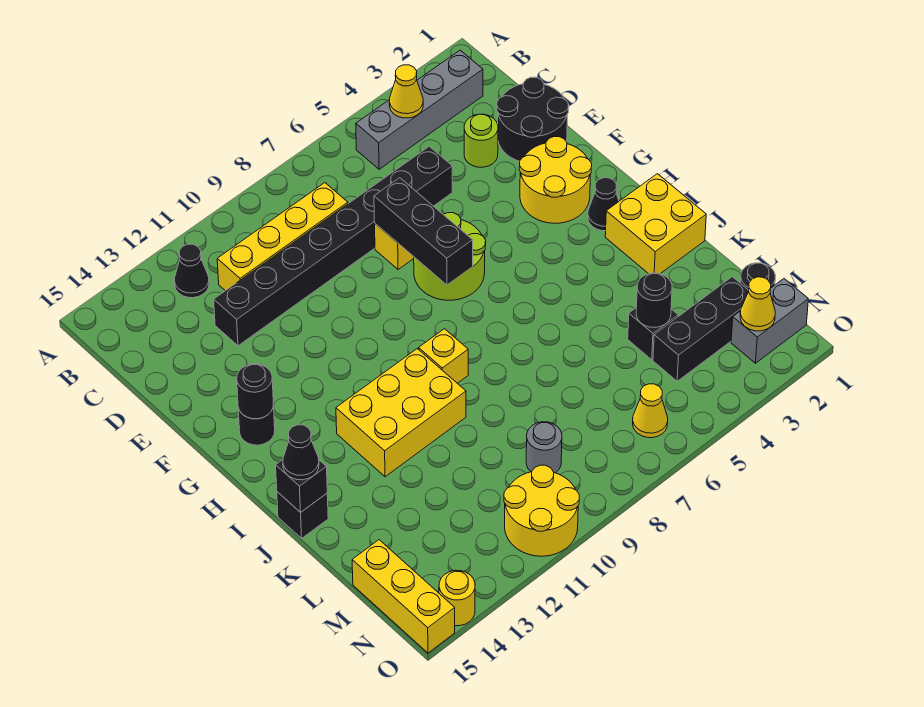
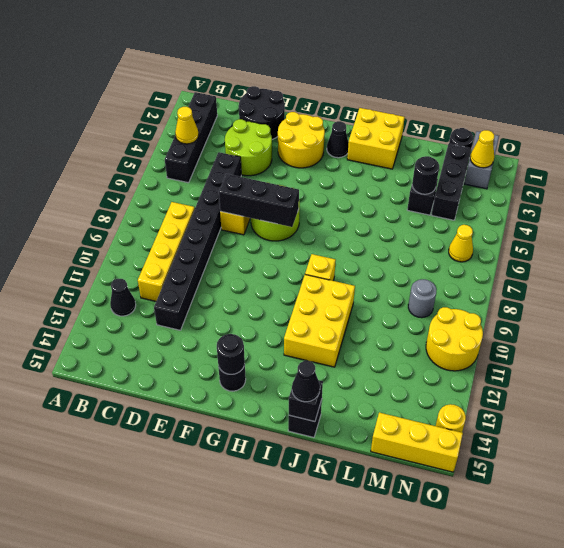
grey 1x4 brick [356,50,483,169] -> black 1x4 brick [165,92,217,183]
lime 1x1 round brick [464,114,498,167] -> lime 2x2 round brick [225,119,272,176]

